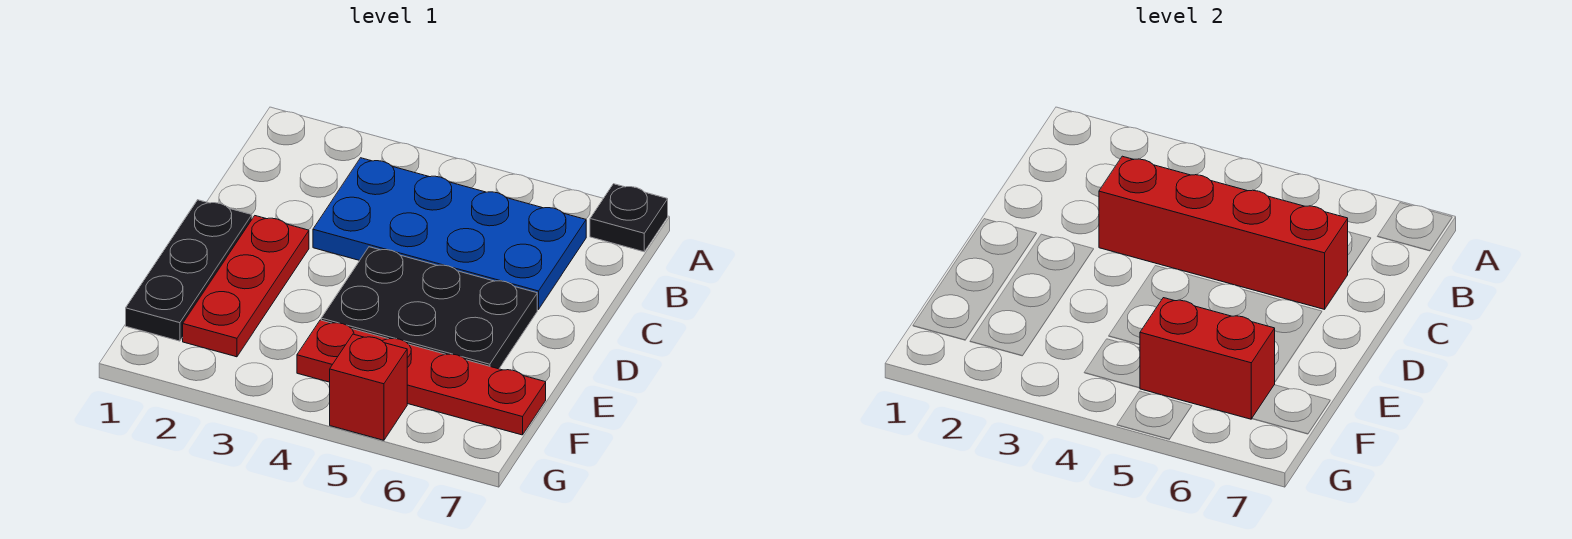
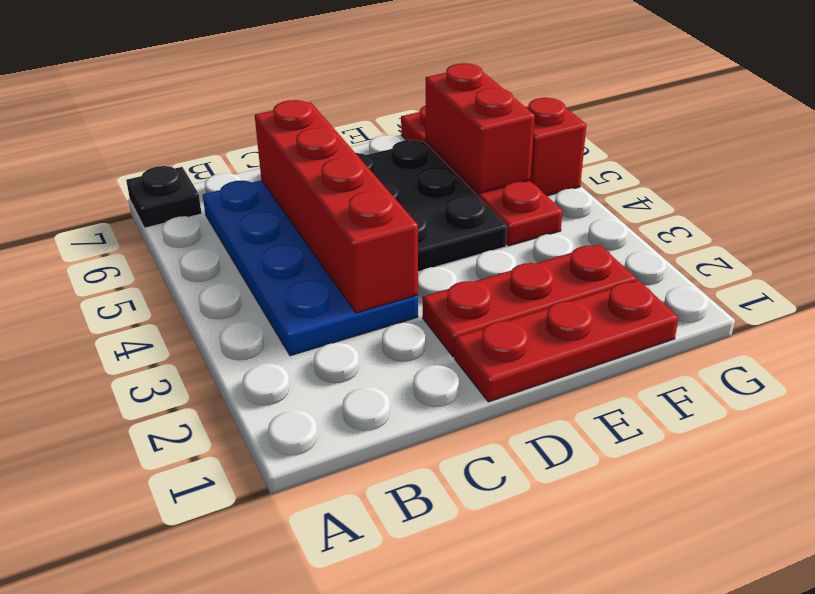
black 1x3 plate [126,200,252,341] -> red 1x3 plate [455,280,679,402]

